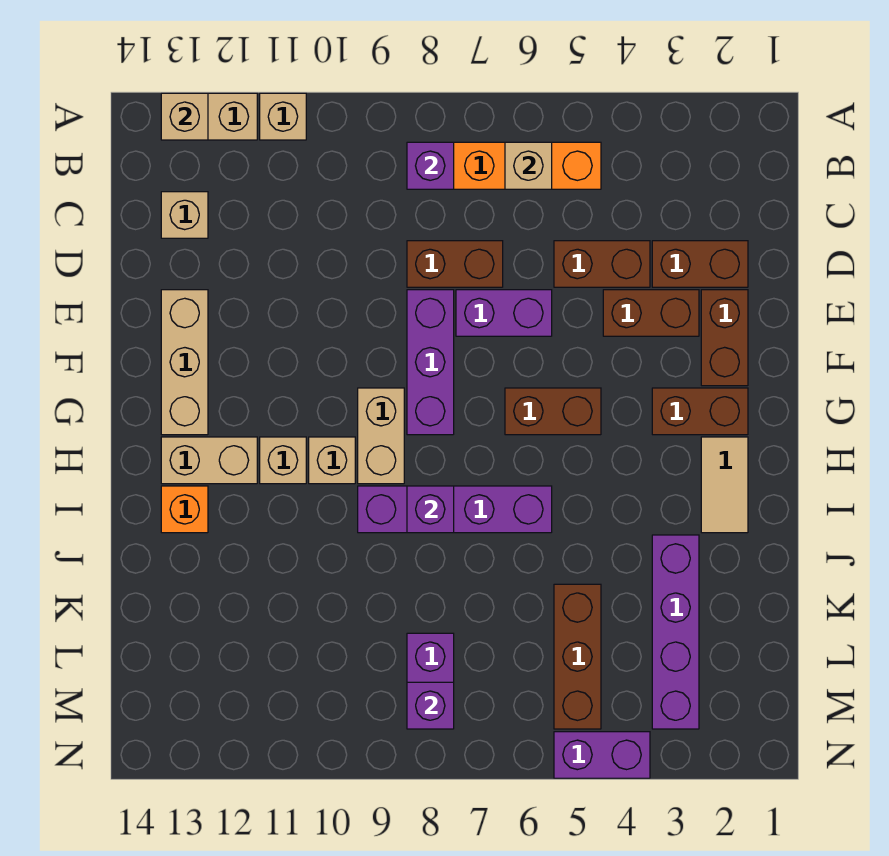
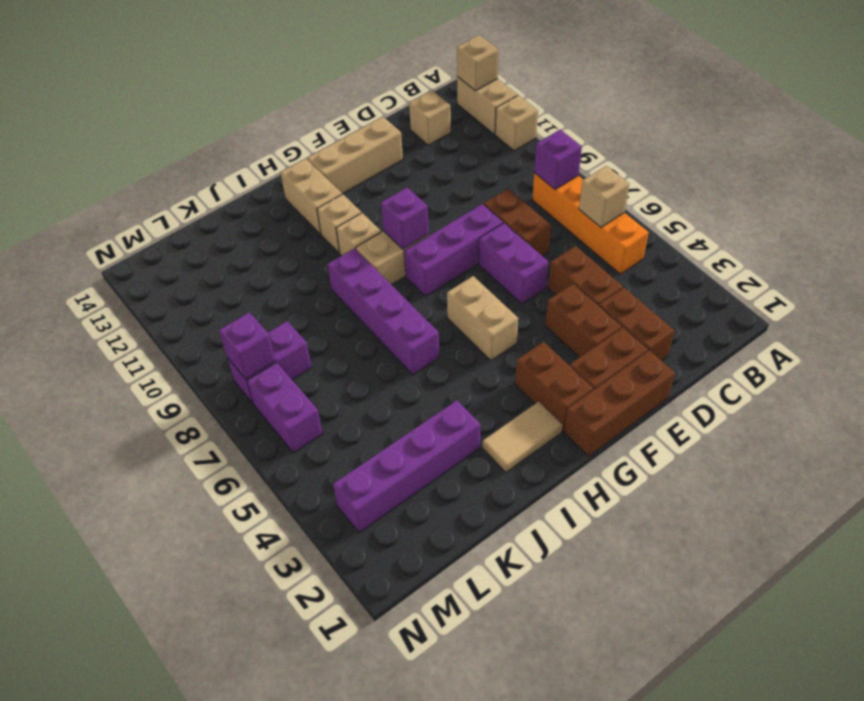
brown 1x2 brick [505,388,601,435] -> tan 1x2 brick [447,276,518,360]
purple 1x1 brick [407,486,454,533] -> purple 1x1 brick moved to [381,187,429,249]
orange 1x1 brick [161,486,208,533] -> none
brown 1x3 brick [554,584,601,729] -> brown 1x3 brick moved to [564,350,675,456]
purple 1x2 brick [554,732,650,778] -> purple 1x2 brick moved to [247,362,323,453]

